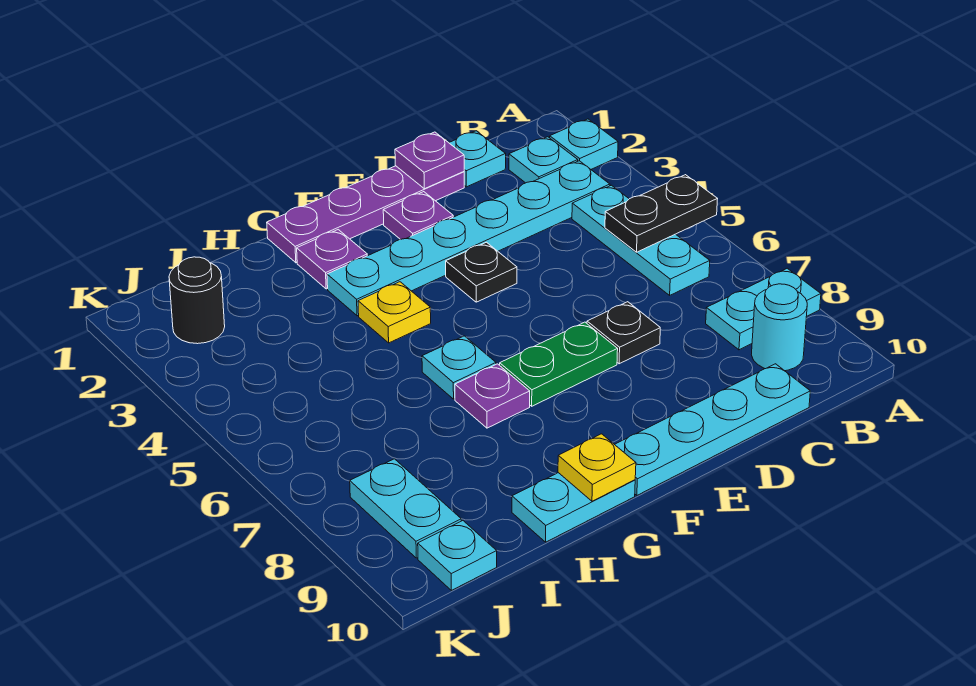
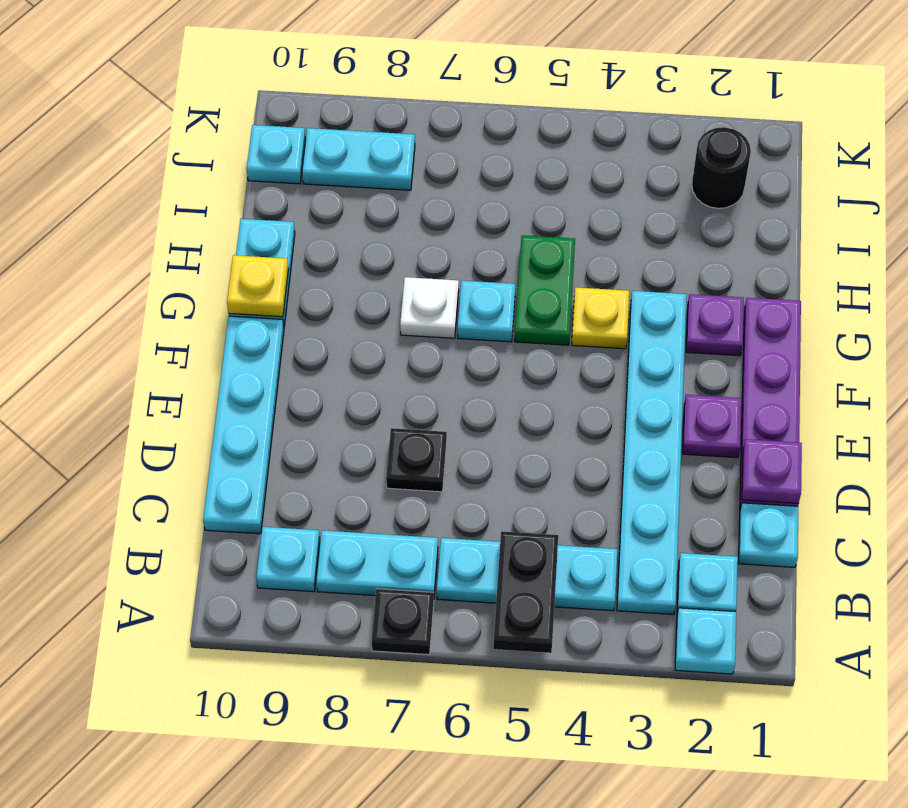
cyan 1x2 plate [706,268,821,350] -> cyan 1x2 plate turned to [316,530,438,596]
cyan 1x1 round brick [751,284,807,371] -> cyan 1x1 plate [256,527,320,592]
black 1x1 plate [446,242,517,302] -> black 1x1 plate moved to [372,589,434,655]
green 1x2 plate [500,322,618,406] -> green 1x2 plate moved to [515,235,575,345]
purple 1x1 plate [455,364,530,428] -> white 1x1 plate [400,277,459,338]

